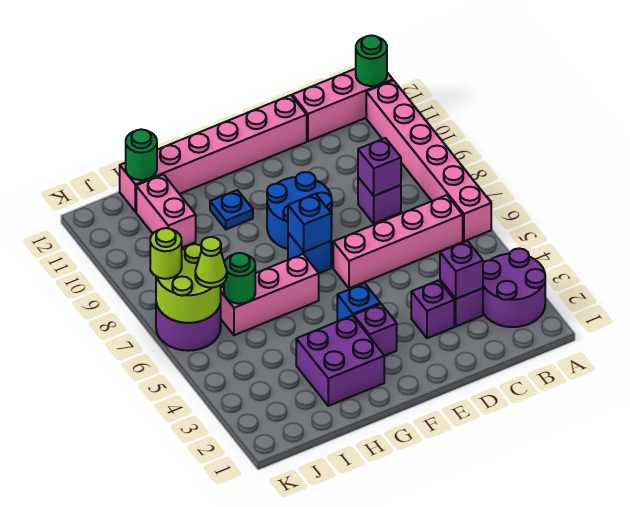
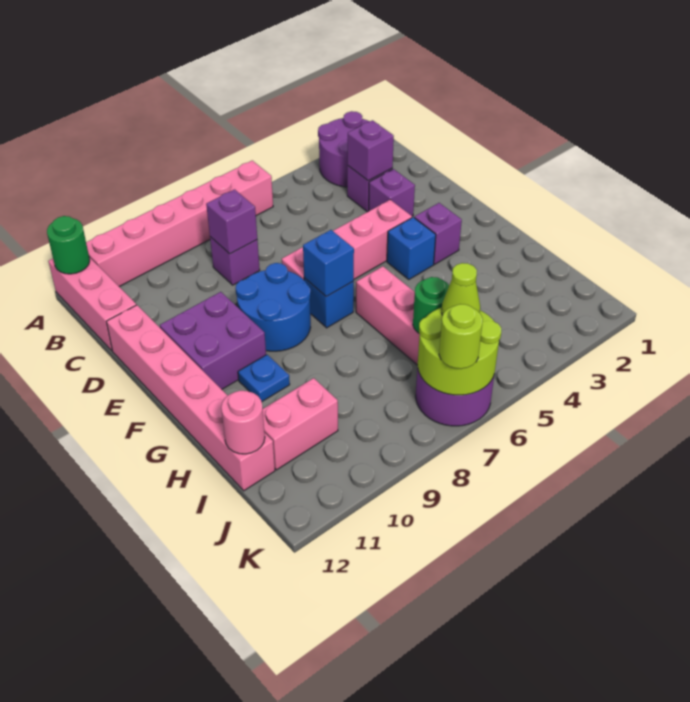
pink 1x4 brick [333,195,463,288] -> pink 1x4 brick turned to [282,200,412,280]
purple 2x2 brick [296,316,384,406] -> purple 2x2 brick moved to [160,292,266,389]
green 1x1 round brick [126,129,157,180] -> pink 1x1 round brick [221,391,265,454]

